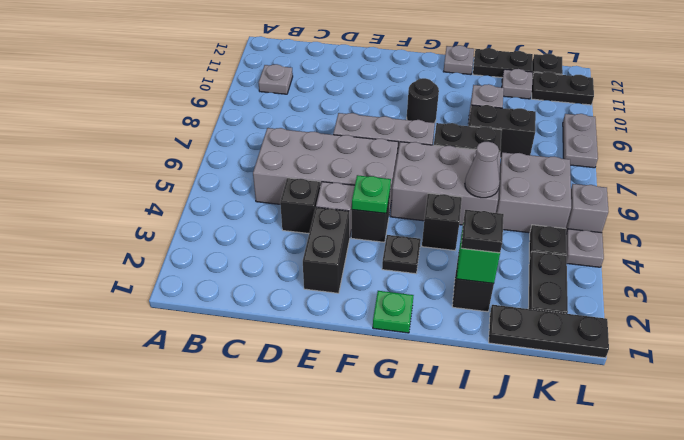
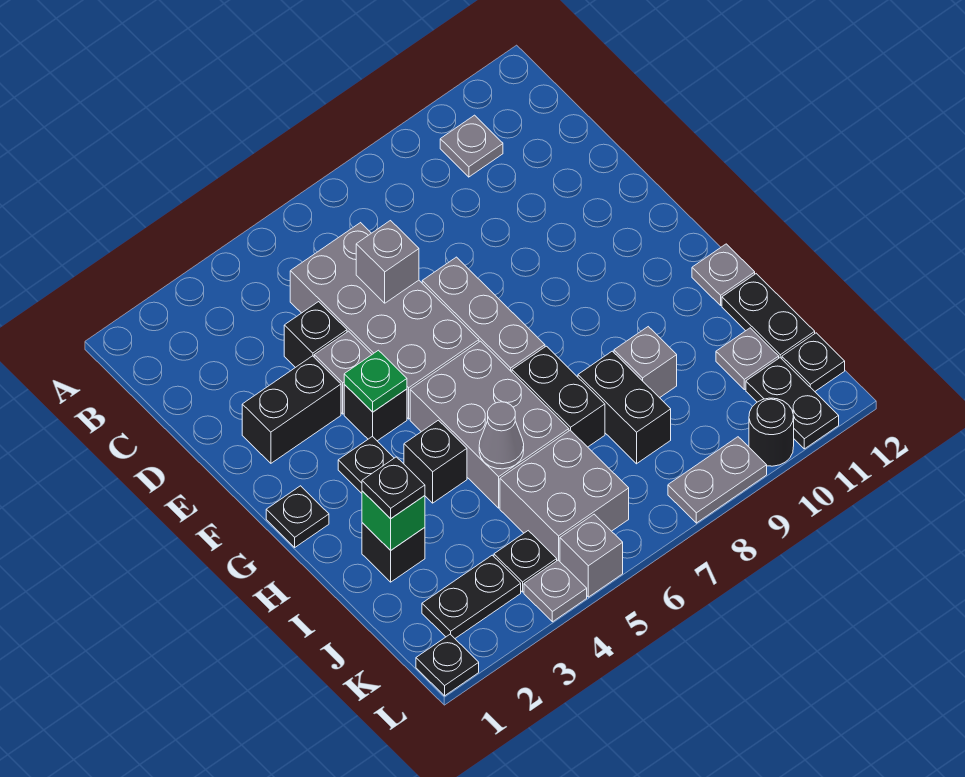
none -> grey 1x1 brick [356,221,419,303]
green 1x1 plate [373,291,414,333] -> black 1x1 plate [266,486,329,547]
black 1x1 round brick [407,78,439,123] -> black 1x1 round brick moved to [749,398,794,466]
black 1x3 plate [489,305,609,358] -> black 1x1 plate [416,634,479,696]

